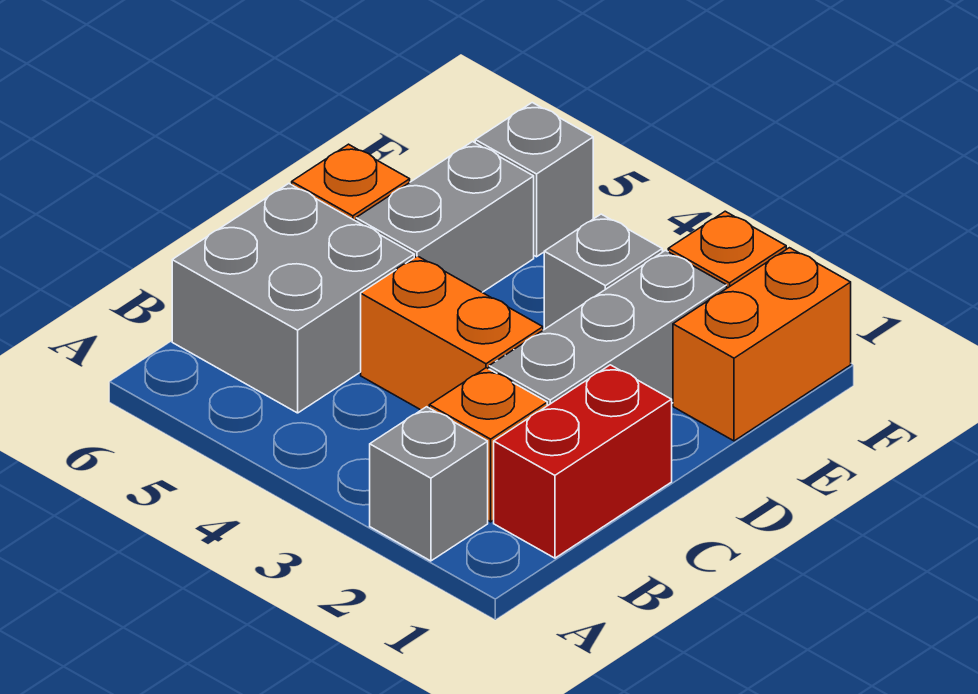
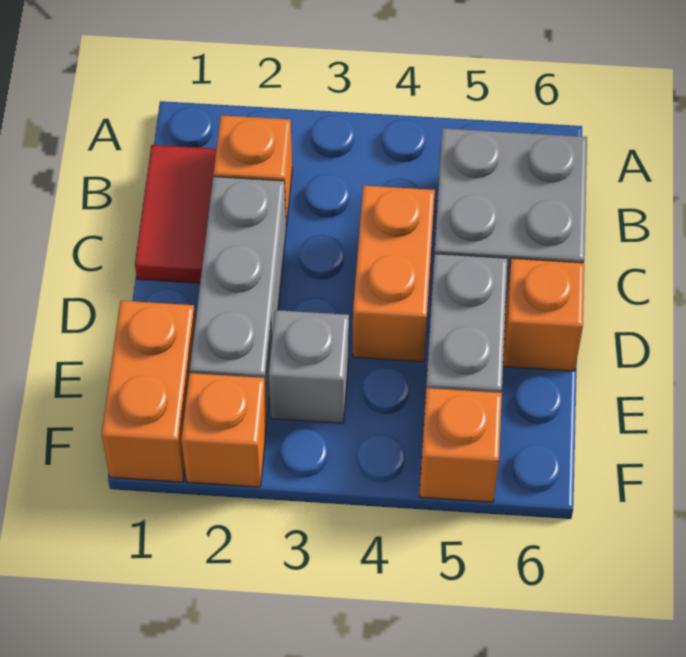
grey 1x1 brick [370,407,488,561] -> none
red 1x2 brick [494,365,672,558] -> red 1x2 tile [135,145,216,283]
orange 1x2 brick [361,256,543,410] -> orange 1x2 brick turned to [353,186,435,362]
grey 1x1 brick [475,103,593,257] -> orange 1x1 brick [419,388,502,502]

